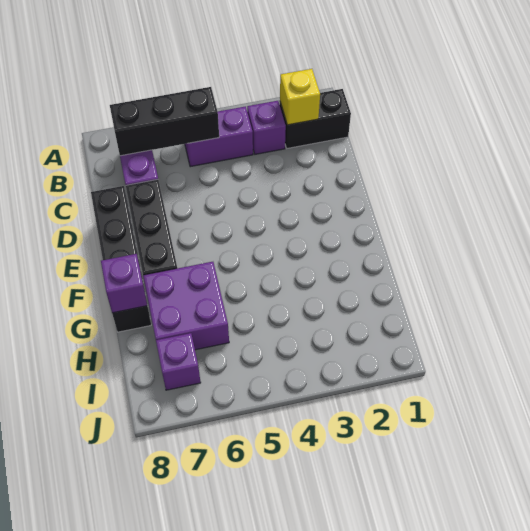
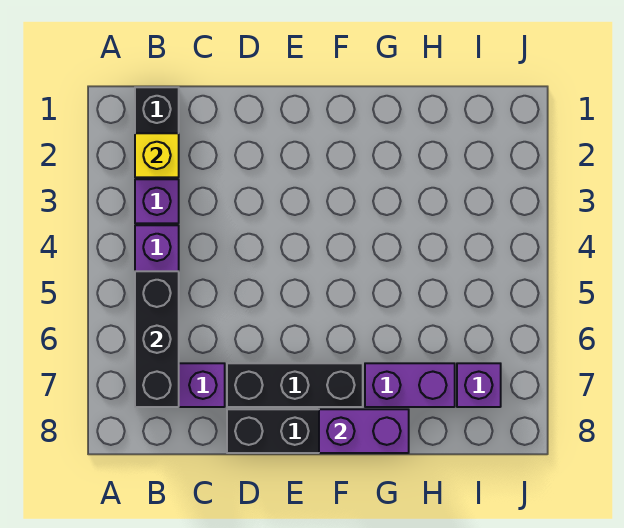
purple 2x2 brick [143,262,229,350] -> purple 1x2 brick [365,363,455,407]
purple 1x1 brick [101,254,147,313] -> purple 1x2 brick [319,409,409,453]

